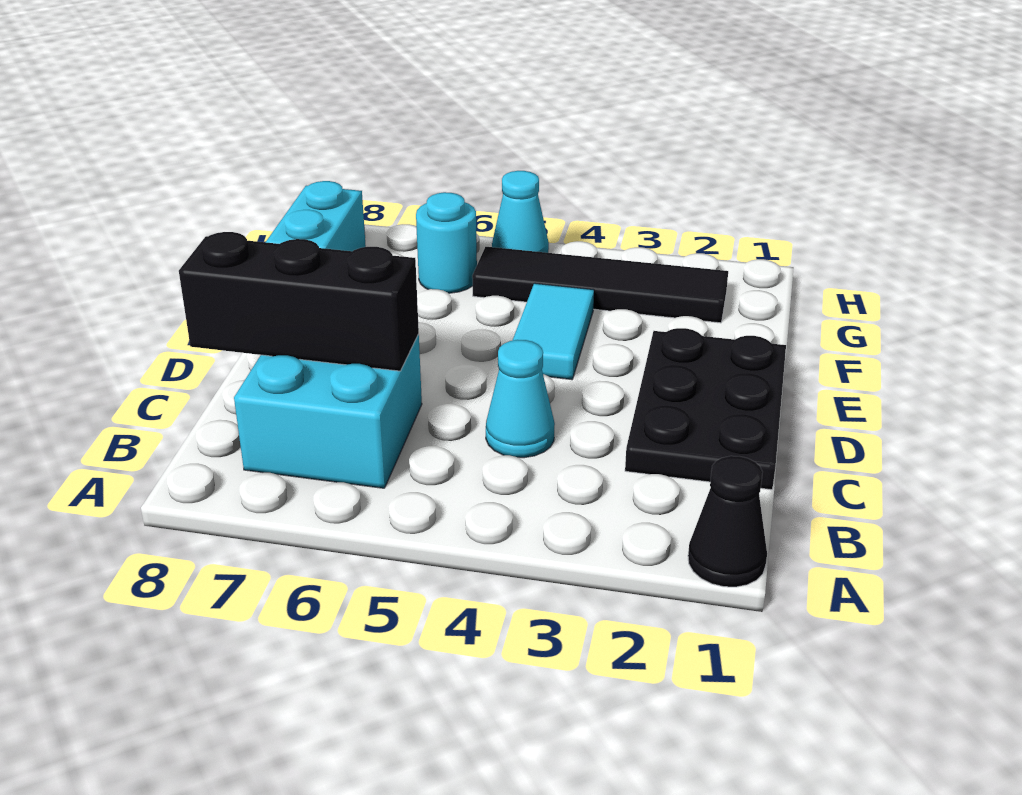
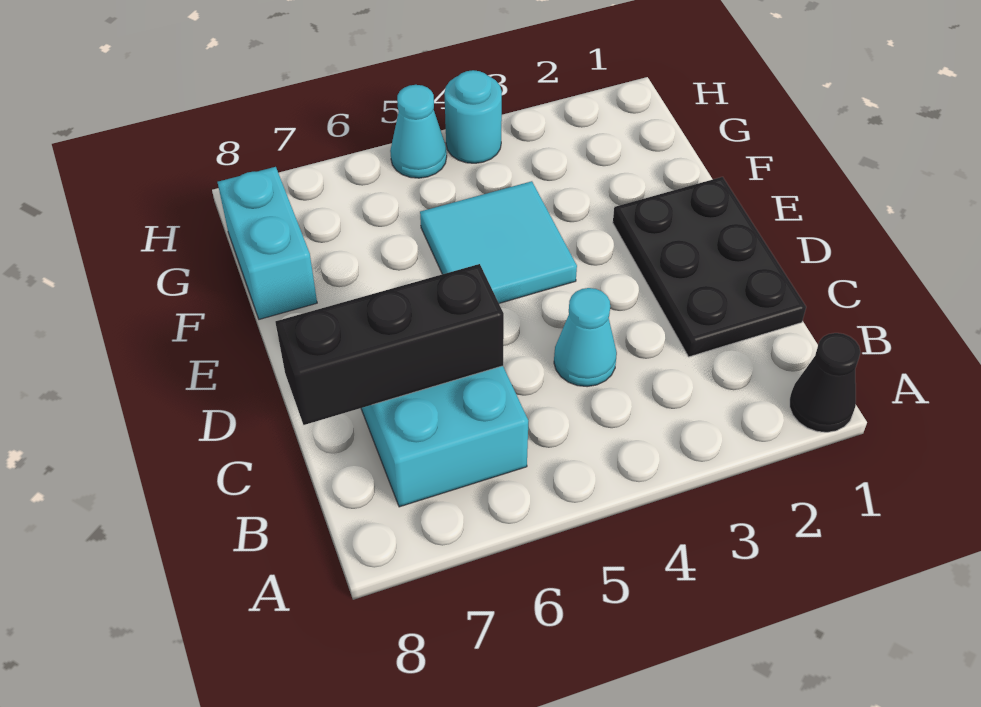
cyan 1x2 tile [512,283,594,380] -> cyan 2x2 tile [420,181,577,303]
black 1x4 tile [472,247,728,323] -> none
cyan 1x1 round brick [416,192,477,293] -> cyan 1x1 round brick moved to [444,70,502,163]

